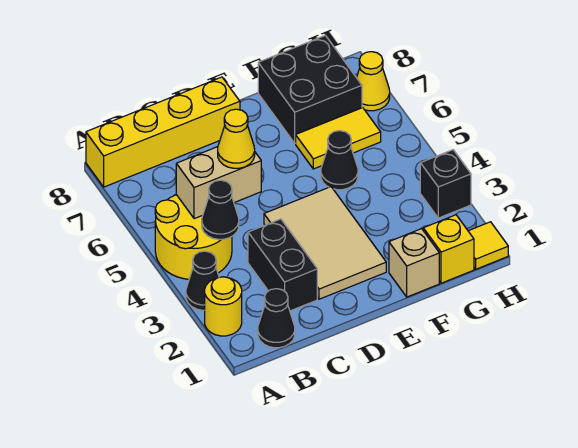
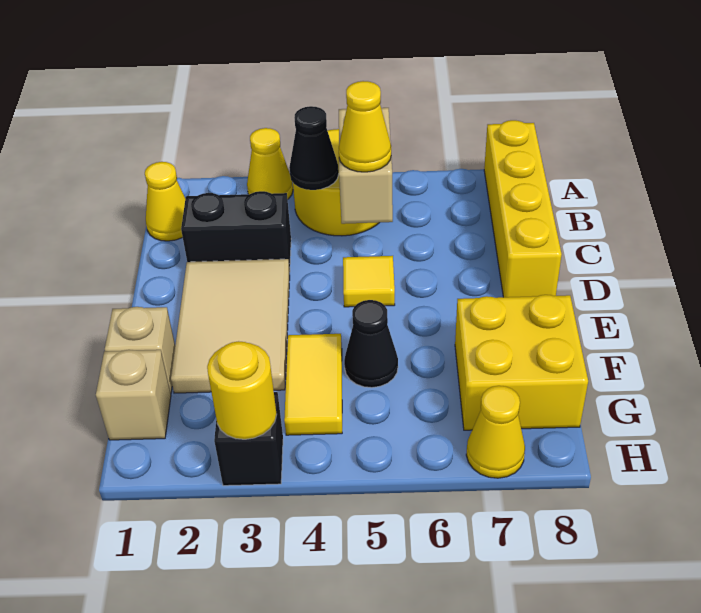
yellow 1x1 round brick [205,277,242,336] -> yellow 1x1 round brick moved to [207,341,277,439]
black 1x1 cone [186,251,219,310] -> yellow 1x1 cone [247,128,293,199]
black 1x1 cone [258,289,295,348] -> yellow 1x1 cone [145,162,185,241]
tan 2x3 tile [264,187,386,299] -> tan 2x3 tile turned to [171,259,290,393]
yellow 1x2 tile [296,108,381,169] -> yellow 1x2 tile moved to [284,334,342,435]
black 2x2 brick [258,35,362,143] -> yellow 2x2 brick [455,295,588,430]
yellow 1x1 brick [423,215,474,283] -> tan 1x1 brick [96,350,171,440]
yellow 1x1 tile [468,222,508,269] -> yellow 1x1 tile moved to [343,256,395,307]

